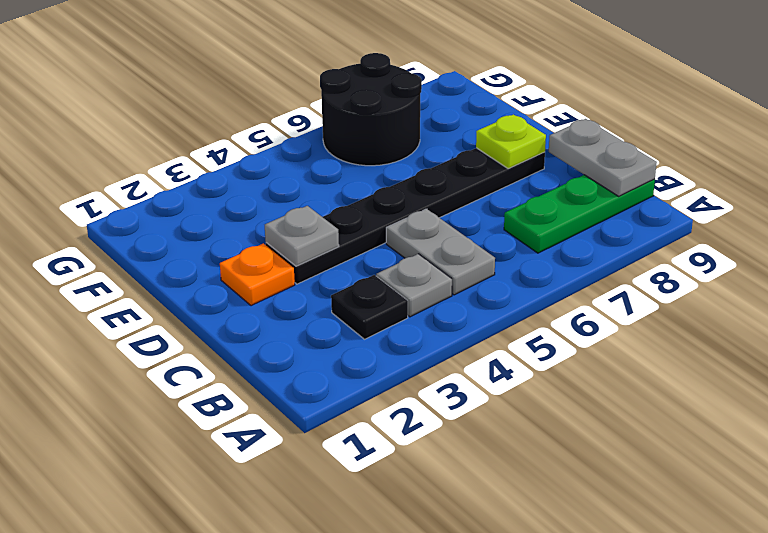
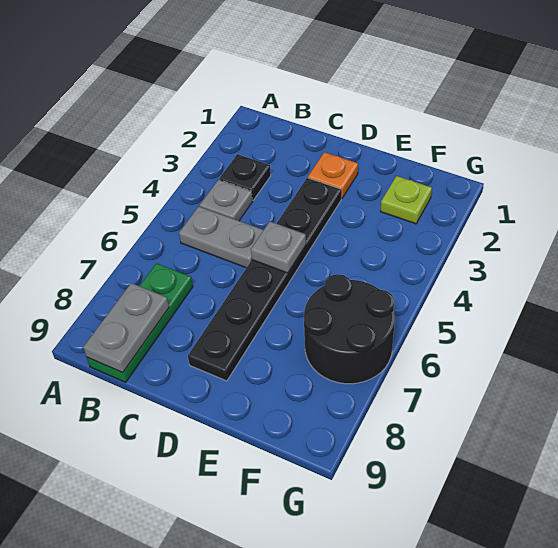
grey 1x2 plate [549,119,657,196] -> grey 1x2 plate turned to [83,283,169,373]
grey 1x1 plate [265,206,339,266] -> grey 1x1 plate moved to [251,221,306,273]
lime 1x1 plate [476,115,546,169] -> lime 1x1 plate moved to [381,176,432,224]

